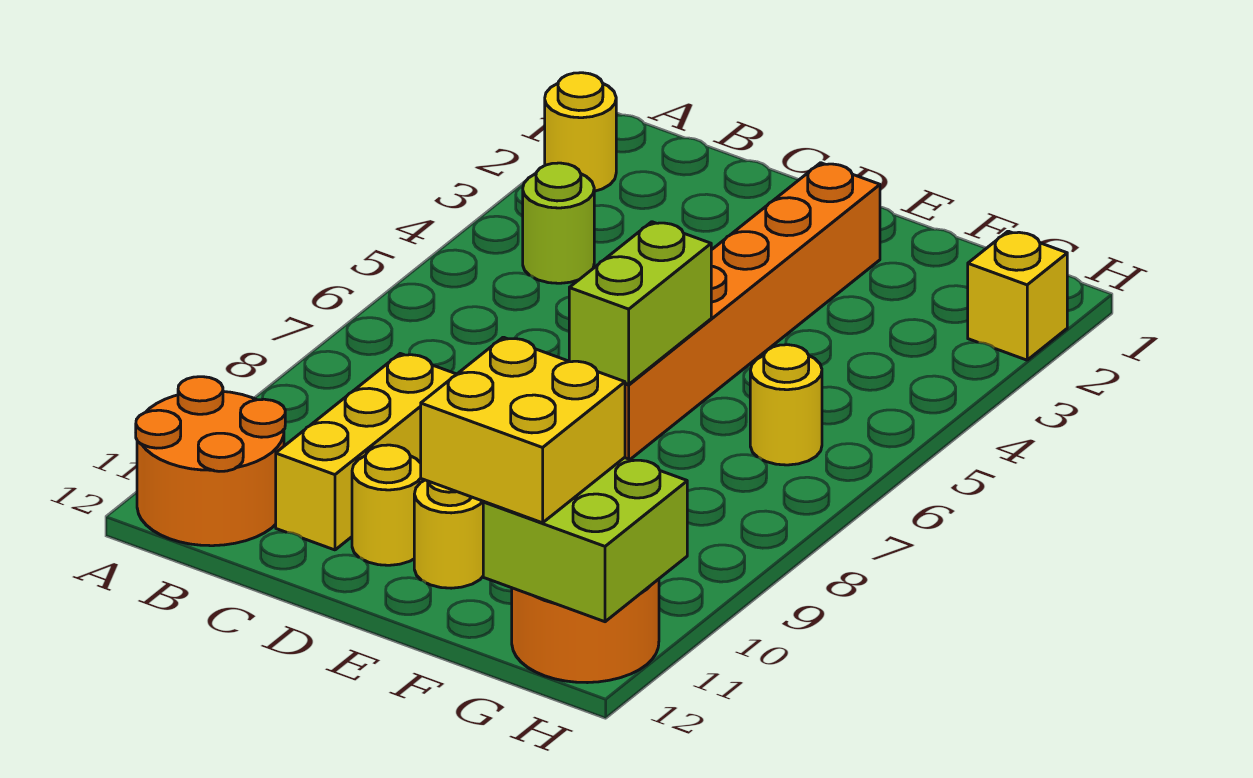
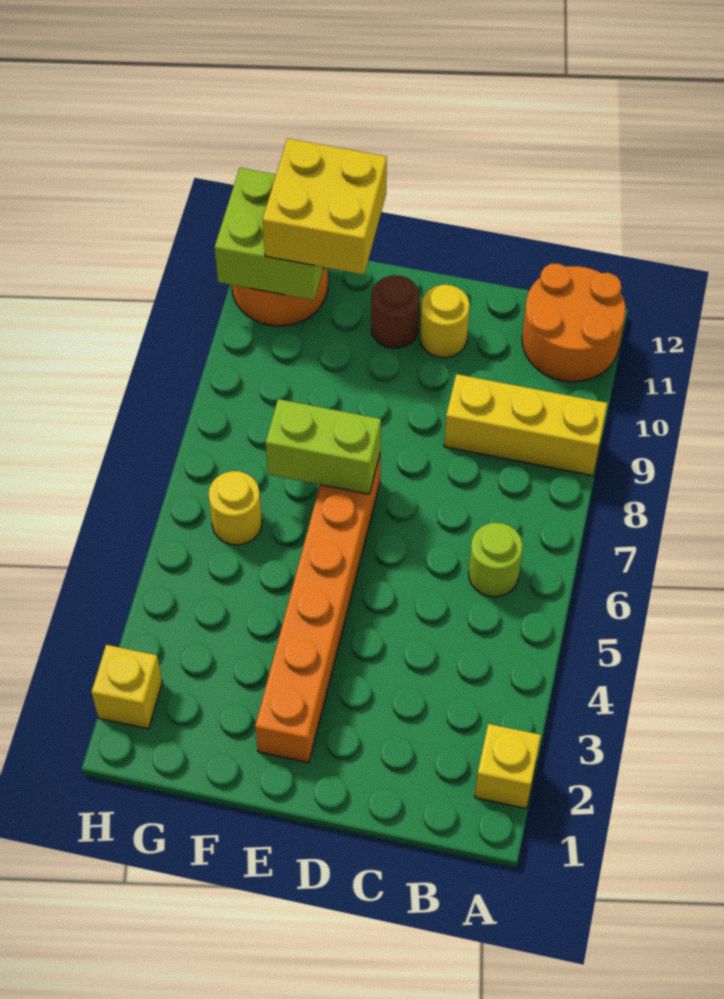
yellow 1x1 round brick [545,73,616,191] -> yellow 1x1 brick [475,724,541,809]
lime 1x1 round brick [523,163,594,283] -> lime 1x1 round brick moved to [469,523,523,597]
yellow 1x3 brick [276,354,456,550] -> yellow 1x3 brick turned to [444,374,608,476]
lime 1x2 brick [569,222,711,384] -> lime 1x2 brick turned to [266,399,381,494]
yellow 1x1 round brick [414,480,484,588] -> brown 1x1 round brick [371,275,420,348]

